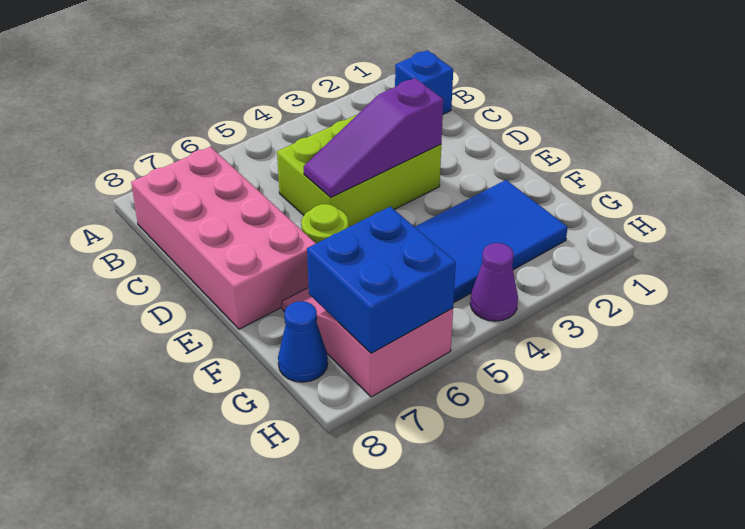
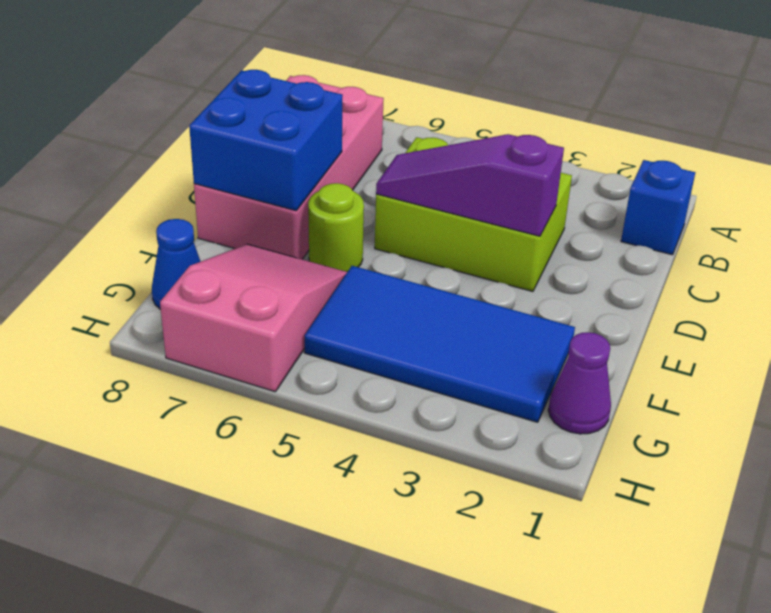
blue 2x2 brick [307,207,456,353] -> blue 2x2 brick moved to [189,70,343,211]
purple 1x1 cone [470,243,518,321] -> purple 1x1 cone moved to [548,332,611,434]

